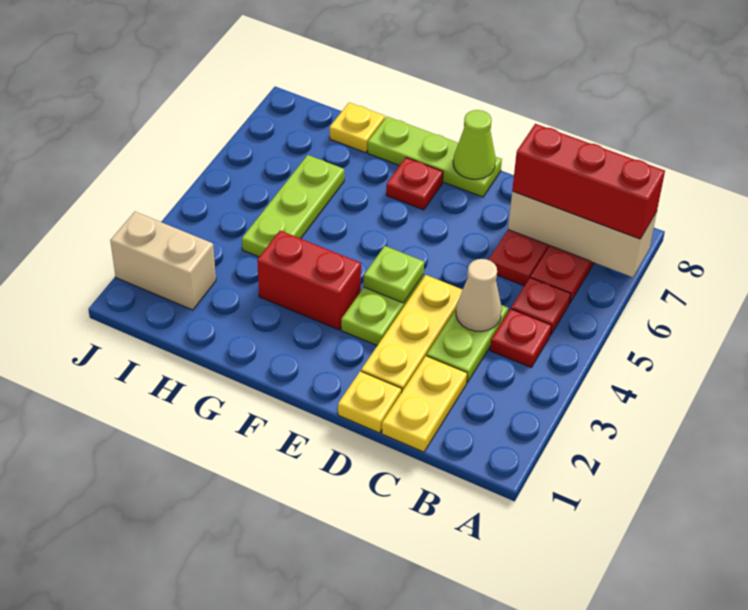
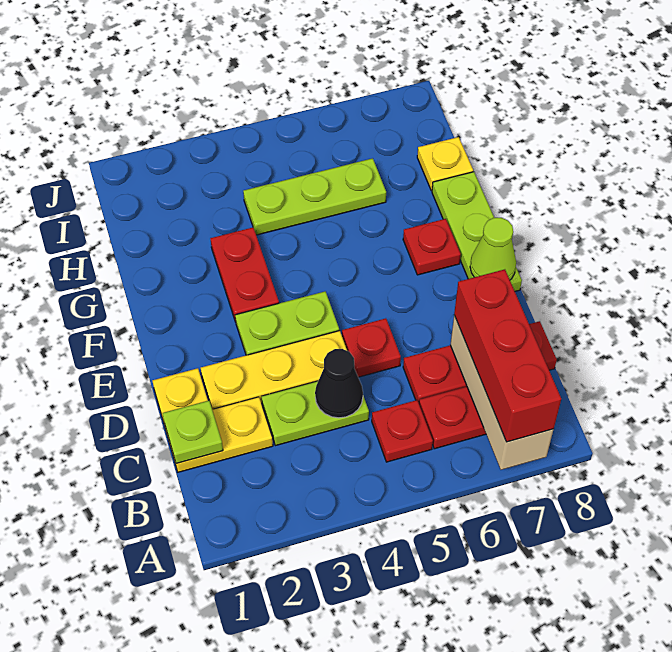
red 1x1 plate [490,309,552,368] -> red 1x1 plate moved to [342,318,401,377]
tan 1x1 cone [456,259,502,331] -> black 1x1 cone [315,349,363,418]
lime 1x1 plate [364,246,424,303] -> lime 1x1 plate moved to [162,401,223,464]
red 1x2 brick [257,231,361,330] -> red 1x2 plate [210,228,279,322]
tan 1x2 brick [110,212,216,310] -> none

